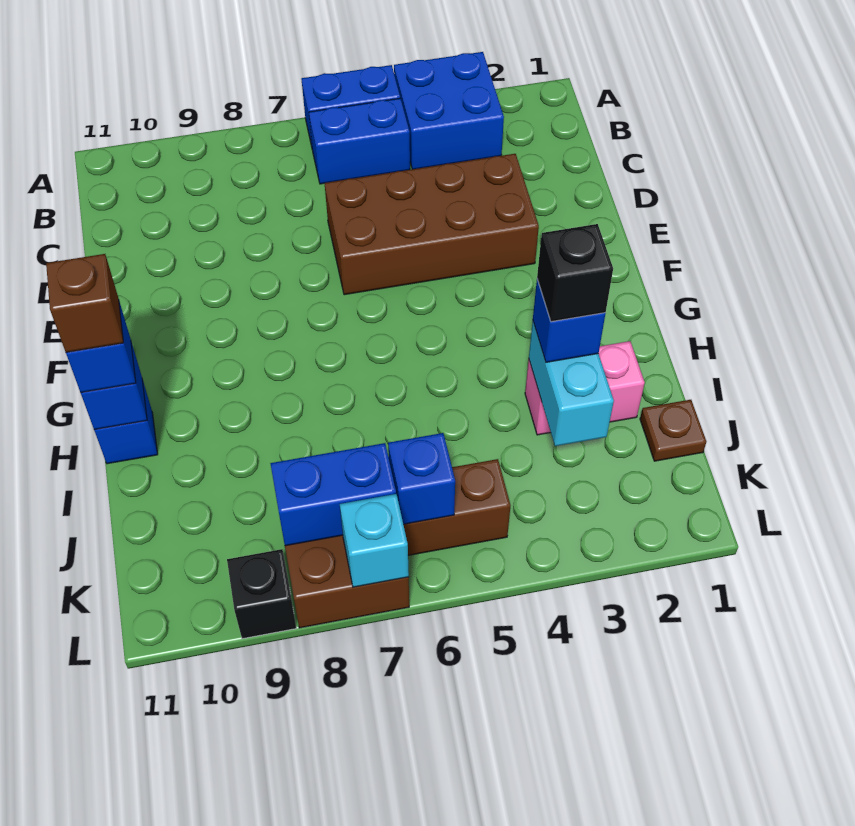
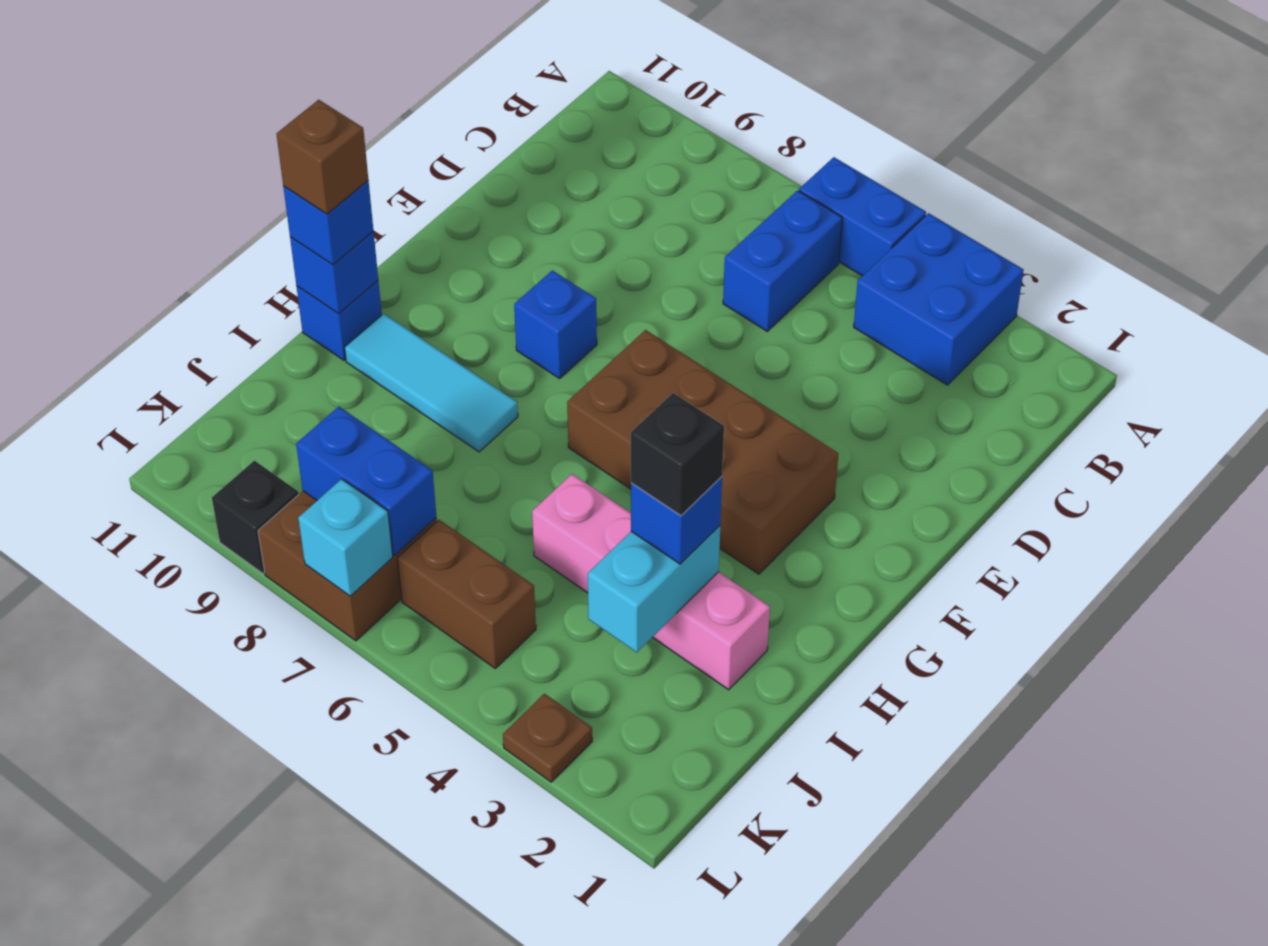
blue 1x2 brick [309,98,410,184] -> blue 1x2 brick turned to [723,191,842,331]
brown 2x4 brick [325,154,539,295] -> brown 2x4 brick moved to [567,330,838,574]
none -> cyan 1x3 tile [345,314,518,452]
pink 1x2 brick [525,341,645,435] -> pink 1x4 brick [532,474,770,690]
brown 1x1 plate [640,400,706,461] -> brown 1x1 plate moved to [503,694,592,782]
blue 1x1 brick [388,433,455,524] -> blue 1x1 brick moved to [514,270,597,379]

